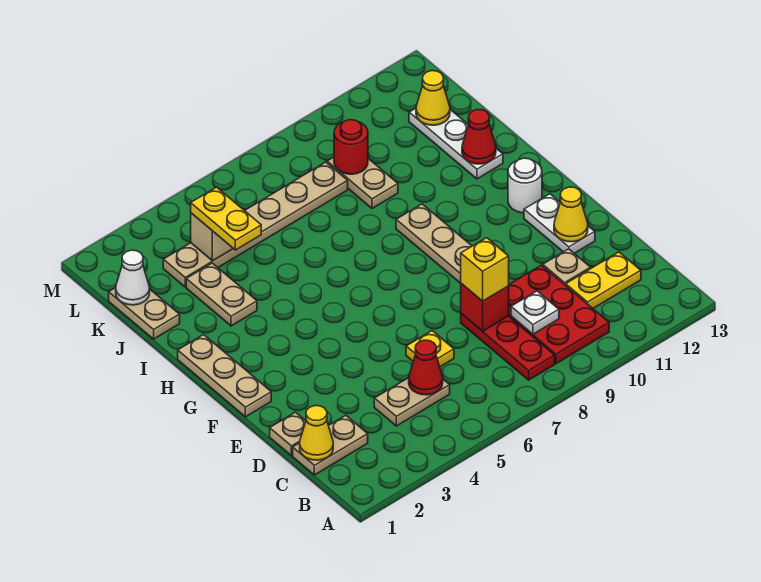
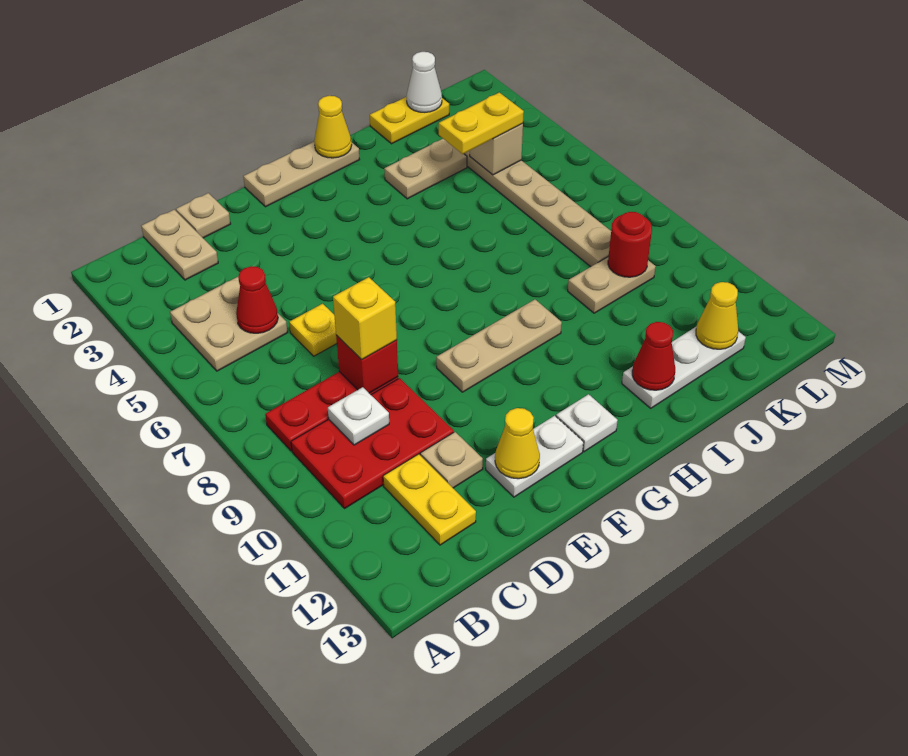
yellow 1x1 cone [300,406,333,460] -> yellow 1x1 cone moved to [314,96,352,158]
tan 1x2 plate [374,378,450,426] -> tan 2x2 plate [170,277,288,371]
white 1x1 round brick [508,158,542,213] -> white 1x1 plate [556,394,618,452]
tan 1x2 plate [109,288,180,339] -> yellow 1x2 plate [370,97,449,144]

